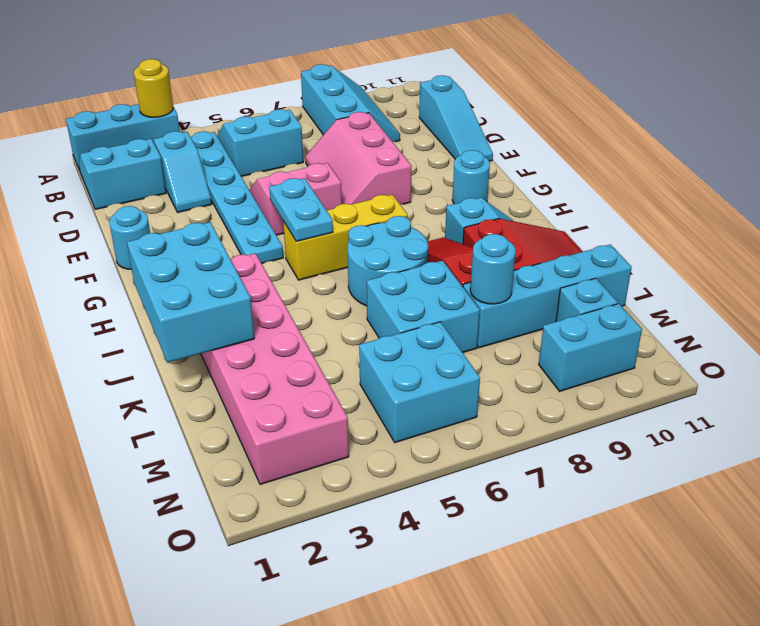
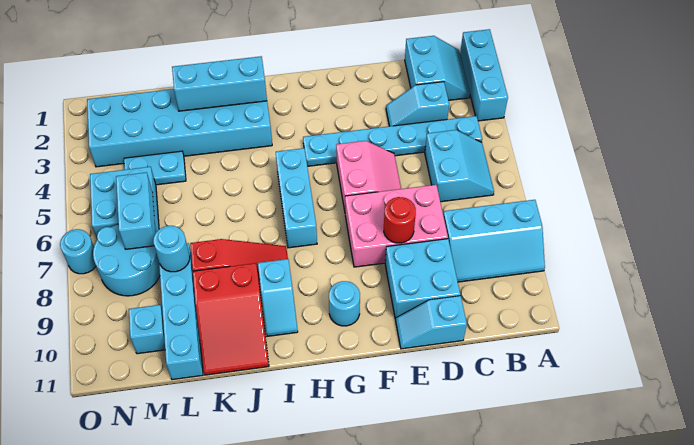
yellow 1x1 round brick [134,59,173,117] -> none
cyan 1x3 slope [419,75,493,161] -> cyan 1x2 slope [396,296,467,349]
pink 2x3 slope [305,112,412,204] -> pink 2x3 brick [345,185,448,267]
none -> red 1x1 round brick [384,197,416,243]
cyan 1x1 round brick [109,206,150,269] -> cyan 1x1 round brick moved to [60,229,96,274]
cyan 1x2 plate [269,178,333,241] -> cyan 1x2 plate moved to [124,151,186,185]
yellow 1x3 brick [283,195,408,280] -> cyan 1x3 brick [276,148,317,248]
cyan 2x3 brick [127,222,254,363] -> cyan 1x3 brick [172,56,267,111]
pink 2x6 brick [201,253,349,484] -> cyan 2x6 brick [87,89,272,167]
cyan 2x2 round brick [348,216,428,306] -> cyan 2x2 round brick moved to [93,225,160,296]
cyan 2x2 brick [367,261,480,353] -> cyan 2x2 brick moved to [385,239,460,319]
cyan 1x2 brick [539,304,642,391] -> cyan 1x2 brick moved to [116,172,155,249]

